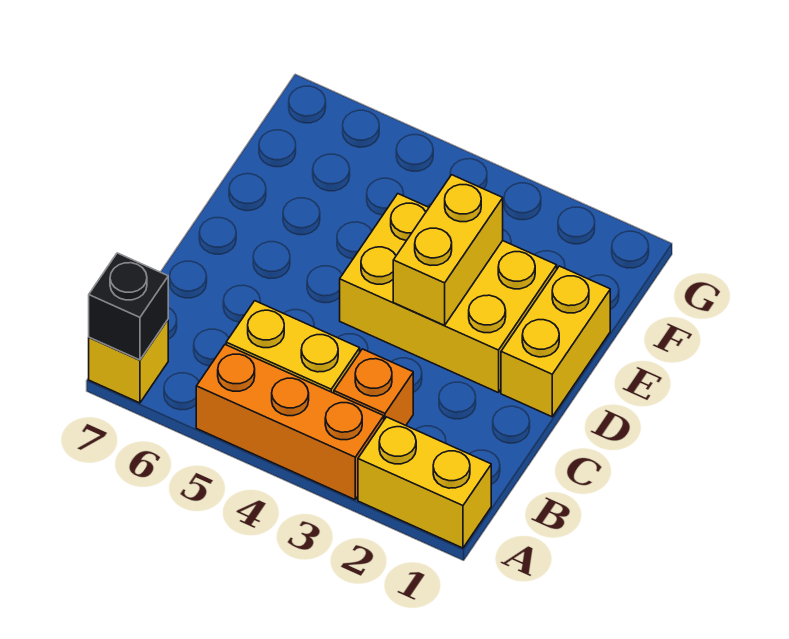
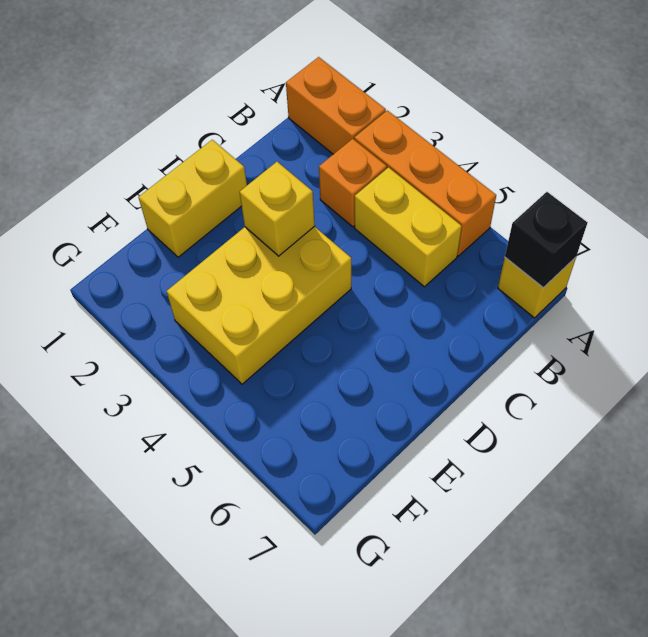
yellow 1x2 brick [358,417,491,548] -> orange 1x2 brick [286,57,386,154]
yellow 2x3 brick [340,194,557,393] -> yellow 2x3 brick turned to [167,226,351,384]
yellow 1x2 brick [393,175,503,325] -> yellow 1x1 brick [240,162,315,256]

